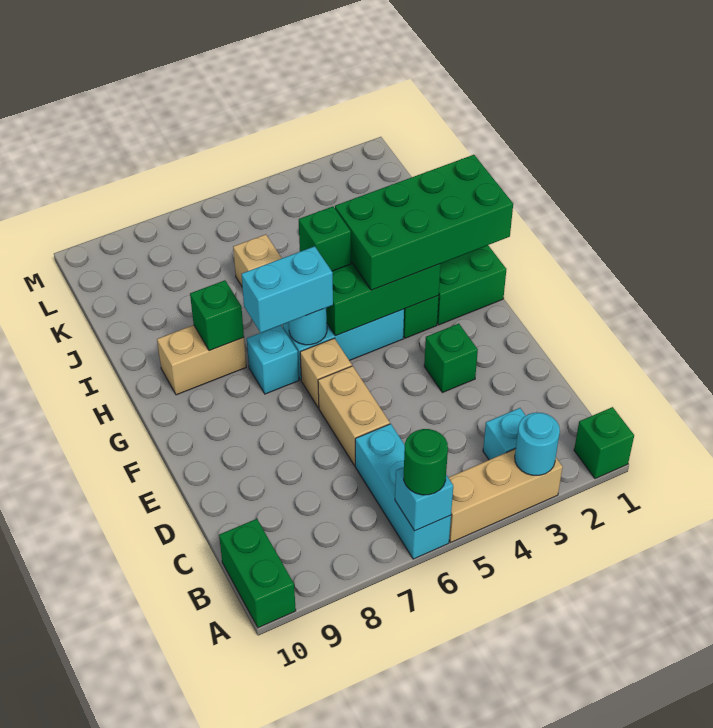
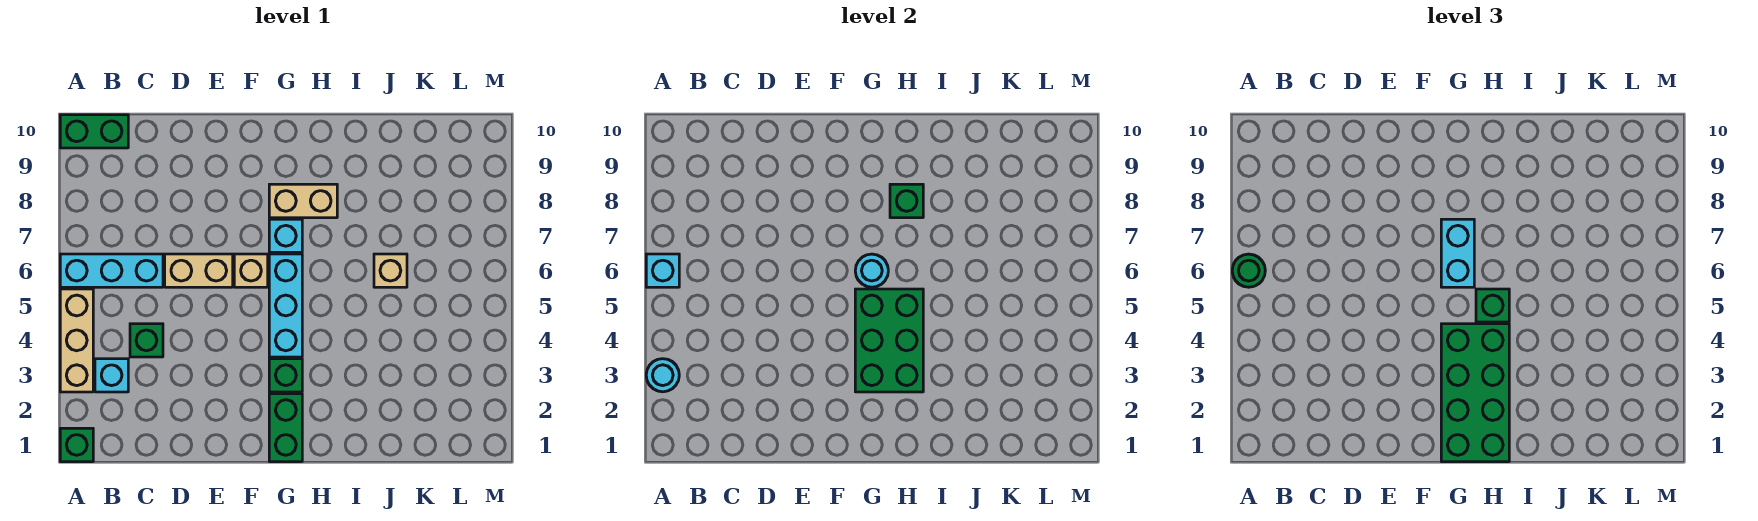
green 1x1 brick [424,324,478,393] -> green 1x1 brick moved to [130,324,163,357]
tan 1x2 brick [157,325,246,395] -> tan 1x2 brick turned to [269,184,337,218]

